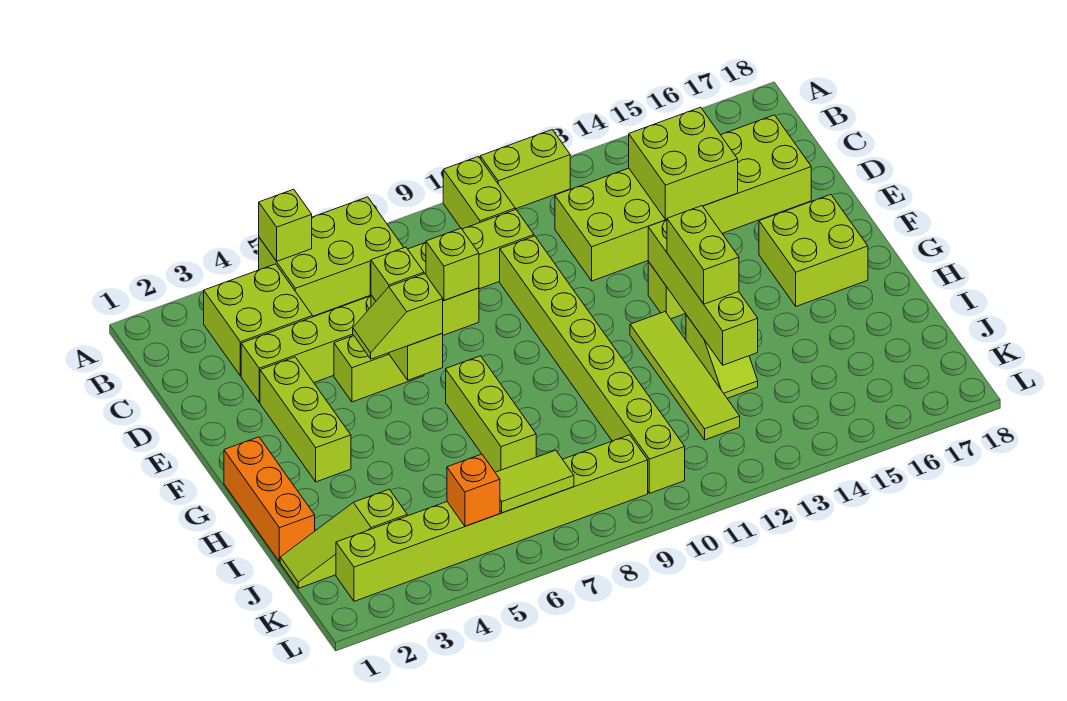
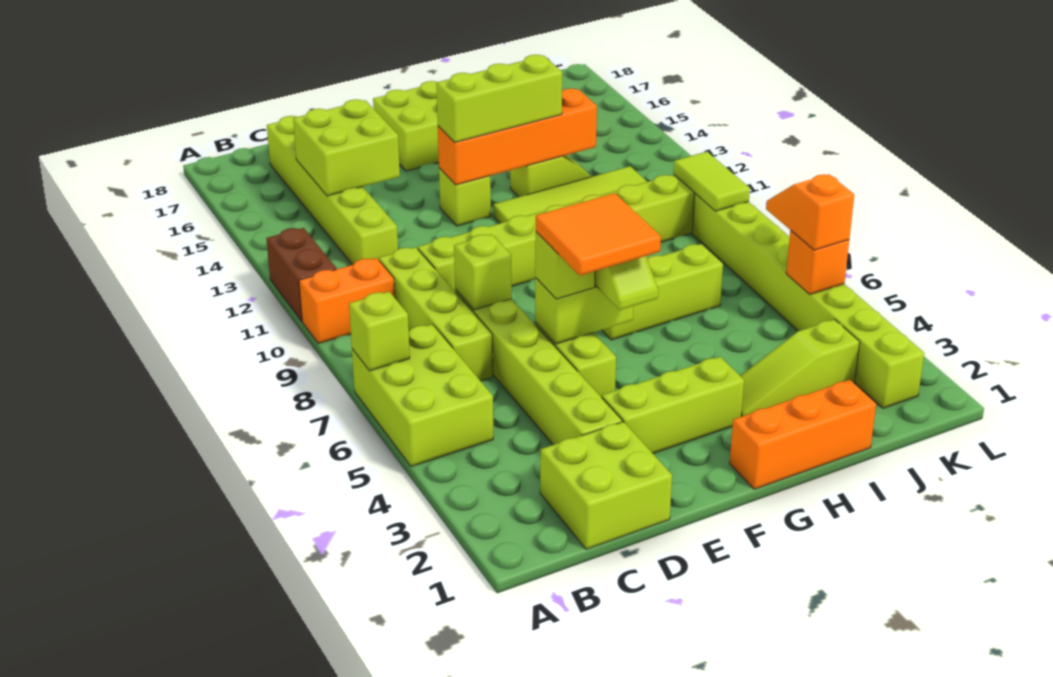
lime 1x1 brick [259,189,312,261] -> lime 1x1 brick moved to [349,292,410,371]
lime 1x2 brick [443,157,515,229] -> orange 1x2 brick [299,258,395,343]
lime 1x2 brick [480,130,570,209] -> brown 1x2 brick [266,228,336,321]
lime 2x2 brick [204,264,313,376] -> lime 2x2 brick moved to [540,422,672,549]
lime 2x6 brick [555,115,811,281] -> lime 1x6 brick [267,116,398,265]
none -> orange 2x2 tile [536,193,661,275]
lime 1x4 brick [648,220,758,365] -> orange 1x4 brick [438,89,597,185]
lime 1x2 brick [667,206,739,304] -> lime 1x3 brick [436,55,562,142]
lime 1x3 slope [280,489,407,588] -> lime 1x3 slope turned to [740,319,860,416]
none -> orange 1x2 slope [766,174,854,250]
lime 1x2 tile [495,450,574,513] -> lime 1x2 tile moved to [674,152,750,211]

